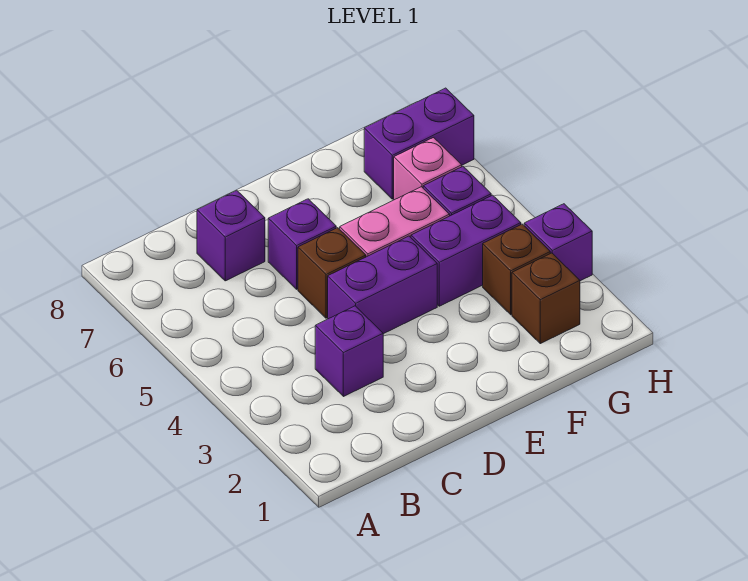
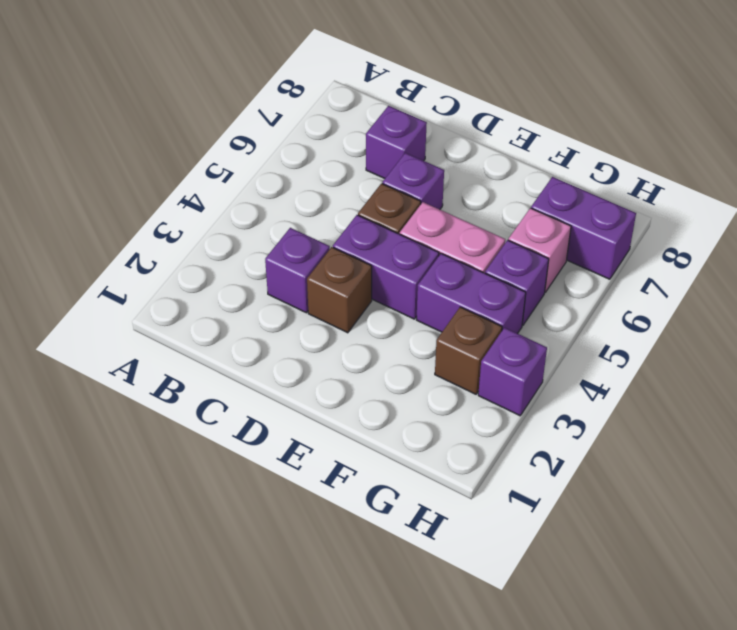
brown 1x1 brick [512,253,580,344] -> brown 1x1 brick moved to [307,247,372,333]

